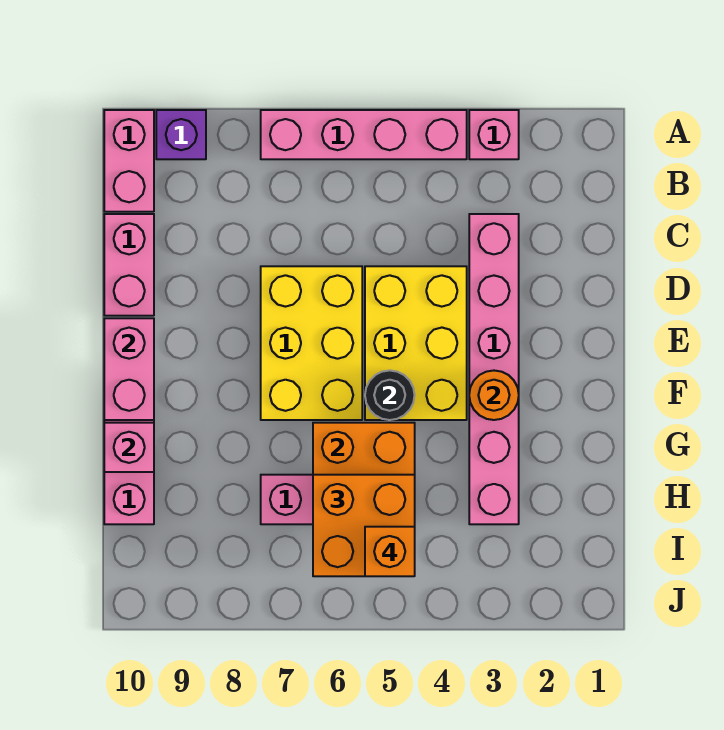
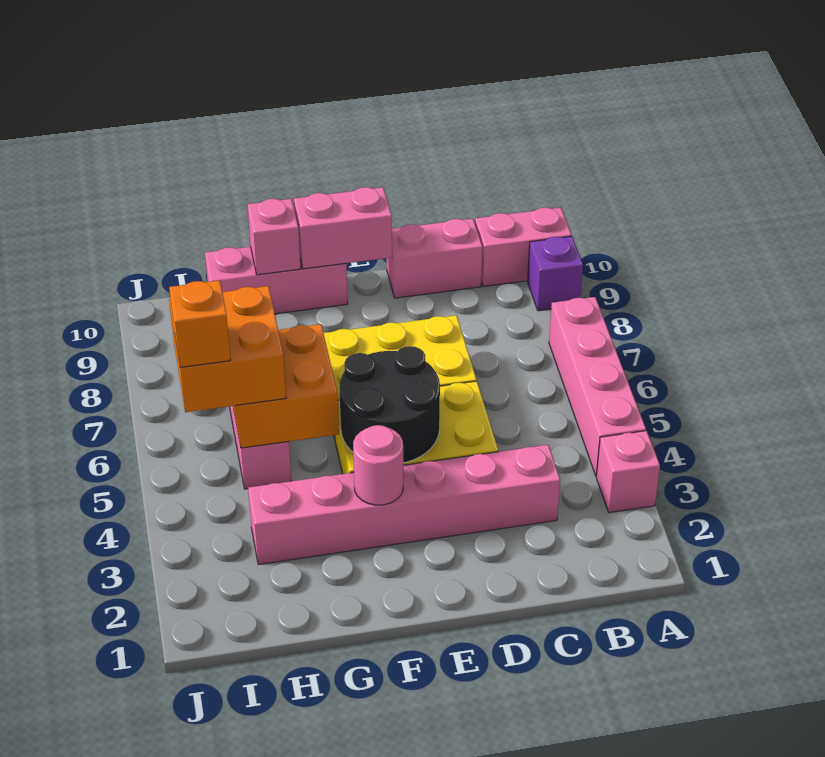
orange 1x1 round brick [469,371,519,420] -> pink 1x1 round brick [353,425,403,505]
black 1x1 round brick [365,370,415,420] -> black 2x2 round brick [339,346,440,463]

